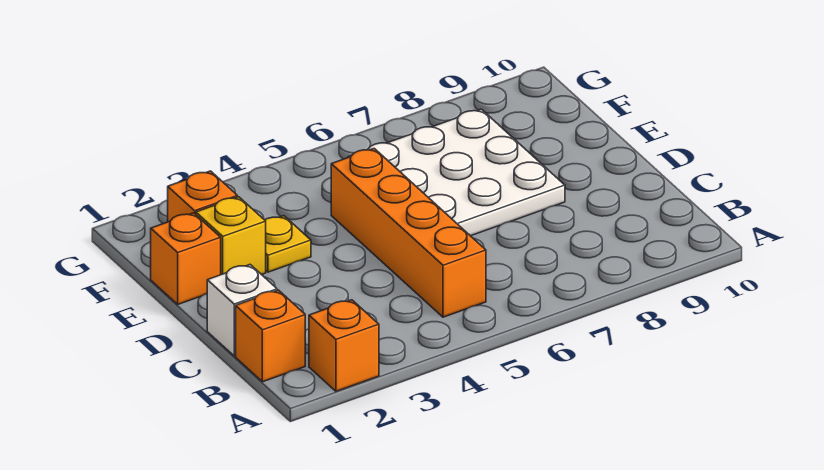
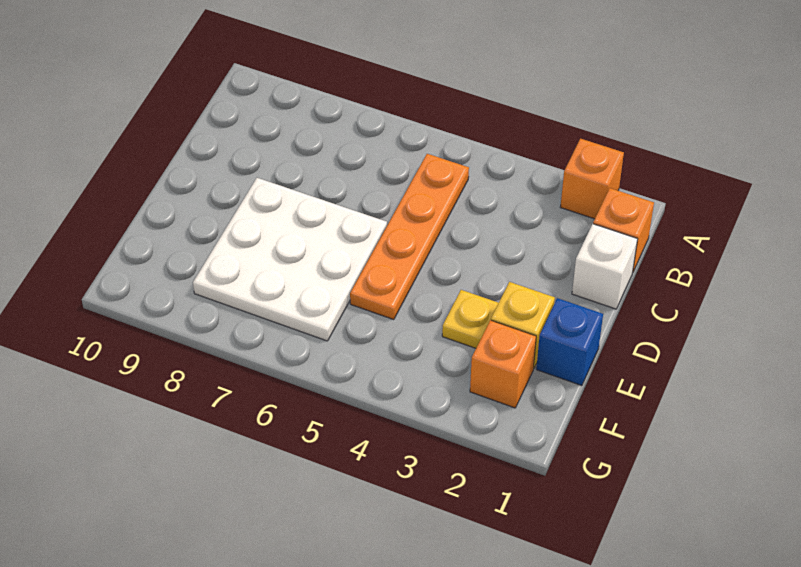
orange 1x4 brick [331,149,486,317] -> orange 1x4 plate [350,154,469,320]
orange 1x1 brick [151,213,221,304] -> blue 1x1 brick [536,298,603,386]

